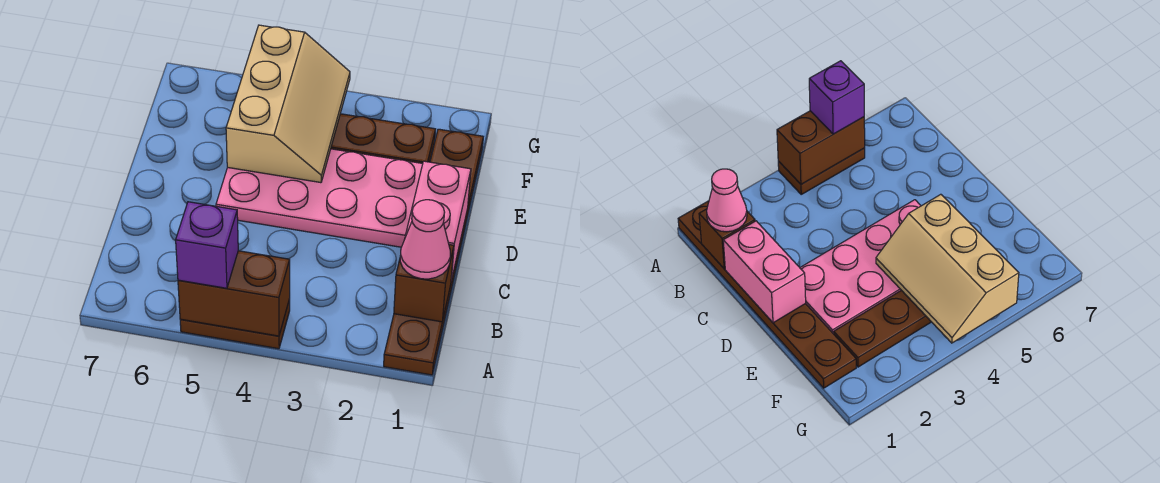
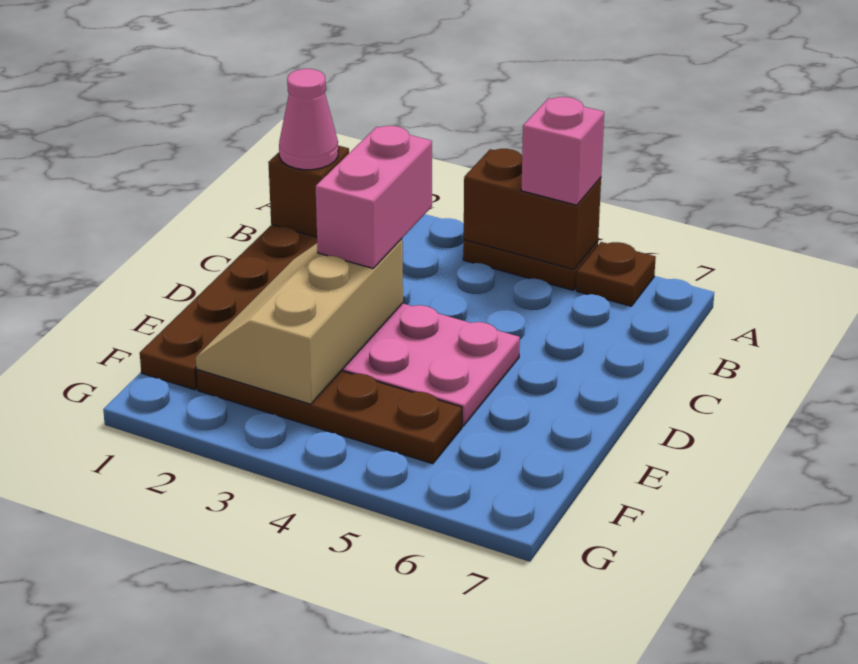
purple 1x1 brick [176,202,238,288] -> pink 1x1 brick [521,97,604,205]
none -> brown 1x1 plate [576,242,656,306]
pink 1x2 brick [405,161,471,281] -> pink 1x2 brick moved to [316,126,432,268]
tan 2x3 slope [226,25,350,183] -> tan 2x3 slope moved to [196,239,403,404]

